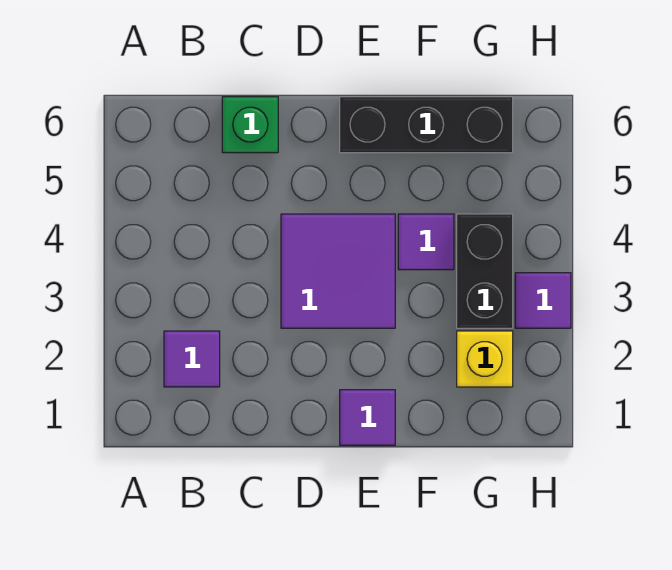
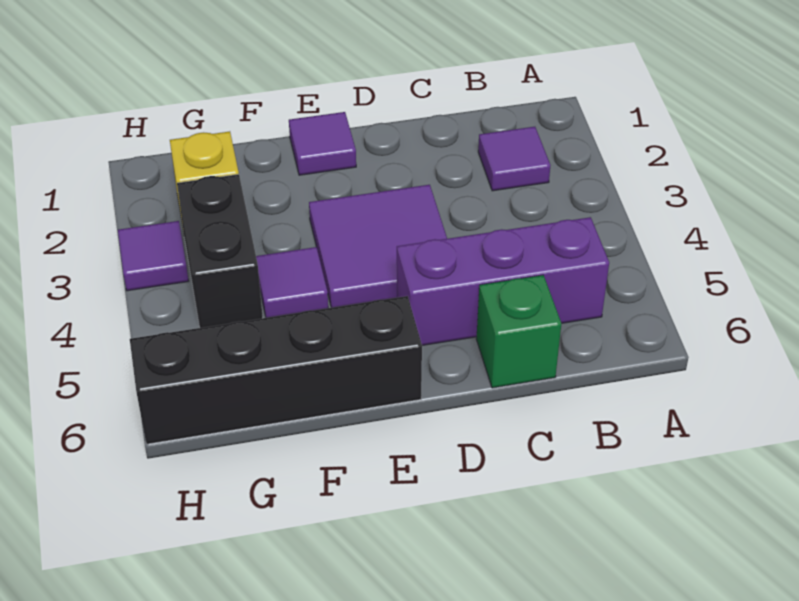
none -> purple 1x3 brick [397,217,609,345]
black 1x3 brick [340,97,513,153] -> black 1x4 brick [130,296,422,444]

